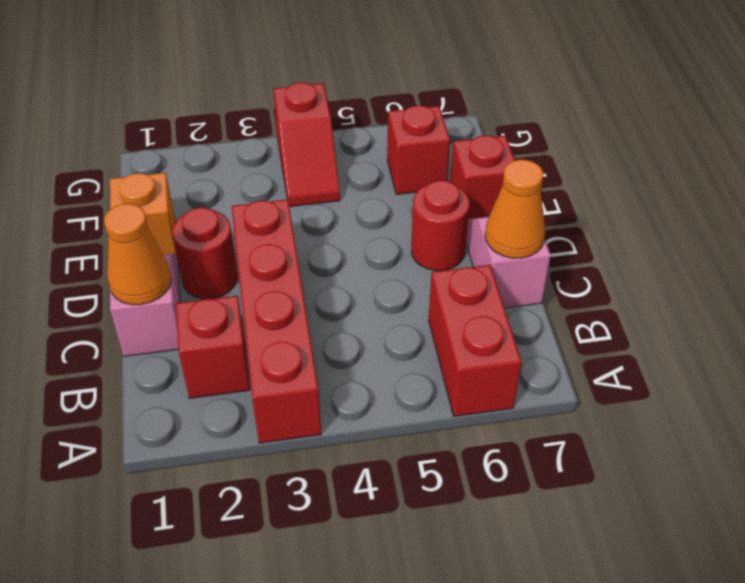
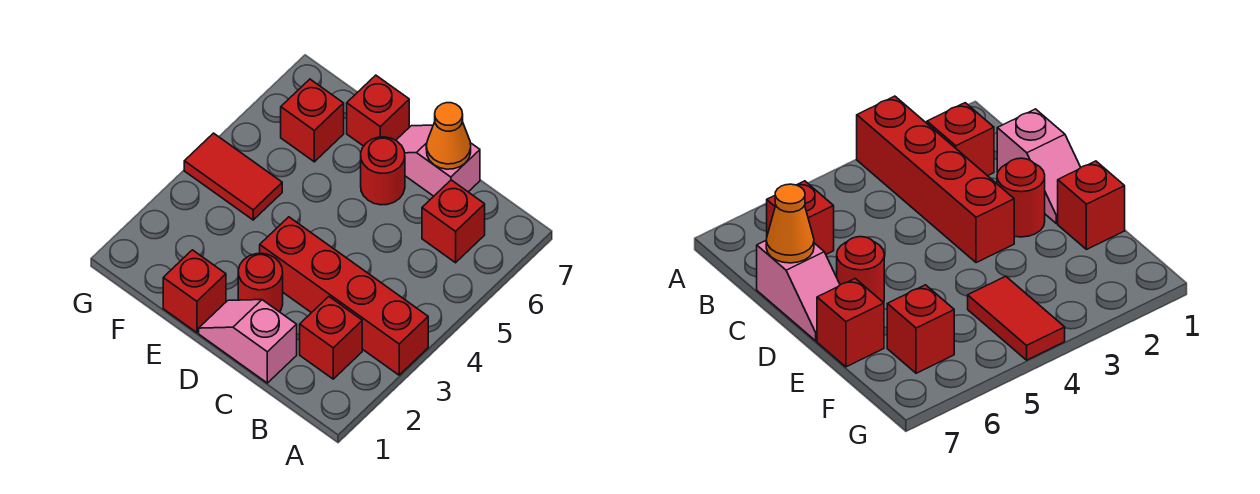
red 1x2 brick [429,265,522,416] -> red 1x1 brick [422,180,485,263]
orange 1x1 cone [104,204,171,305] -> none
orange 1x1 brick [110,173,176,255] -> red 1x1 brick [163,250,226,333]
red 1x2 slope [273,83,340,207] -> red 1x2 tile [184,133,282,220]

